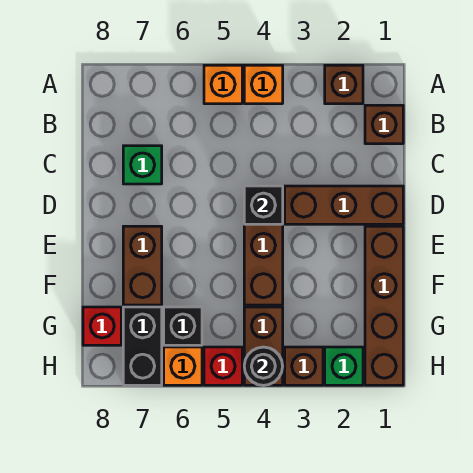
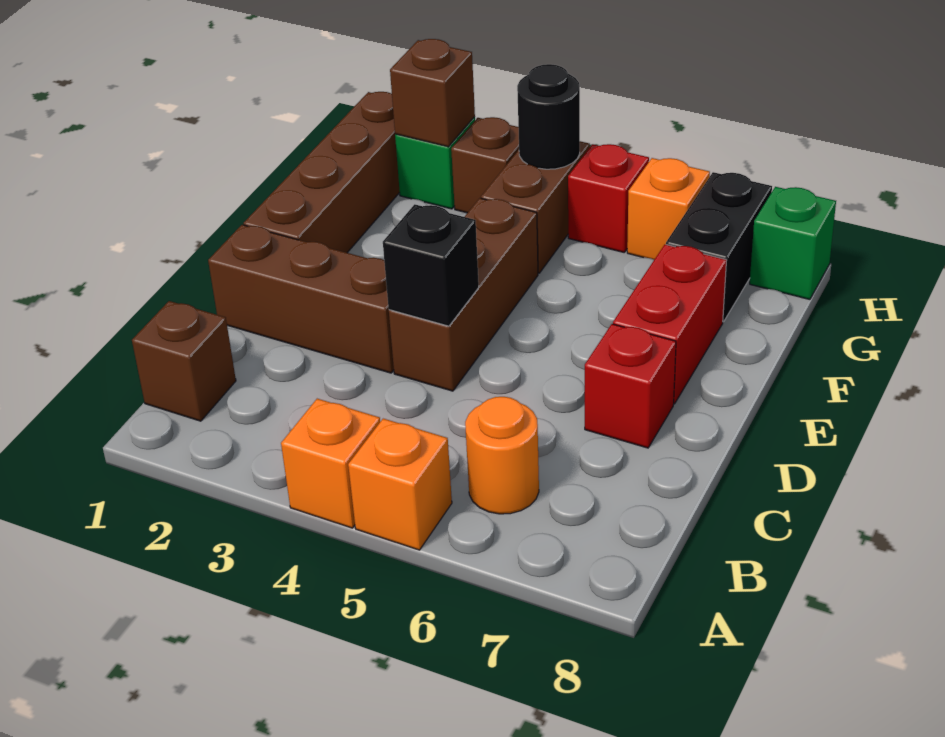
brown 1x1 brick [325,65,363,104] -> brown 1x1 brick moved to [390,39,475,147]
none -> orange 1x1 round brick [465,397,539,514]
green 1x1 brick [123,146,162,184] -> green 1x1 brick moved to [750,187,836,300]
brown 1x2 brick [123,226,162,305] -> red 1x2 brick [613,244,727,404]
black 1x1 brick [164,307,202,345] -> none
red 1x1 brick [83,307,121,345] -> red 1x1 brick moved to [585,324,676,448]

